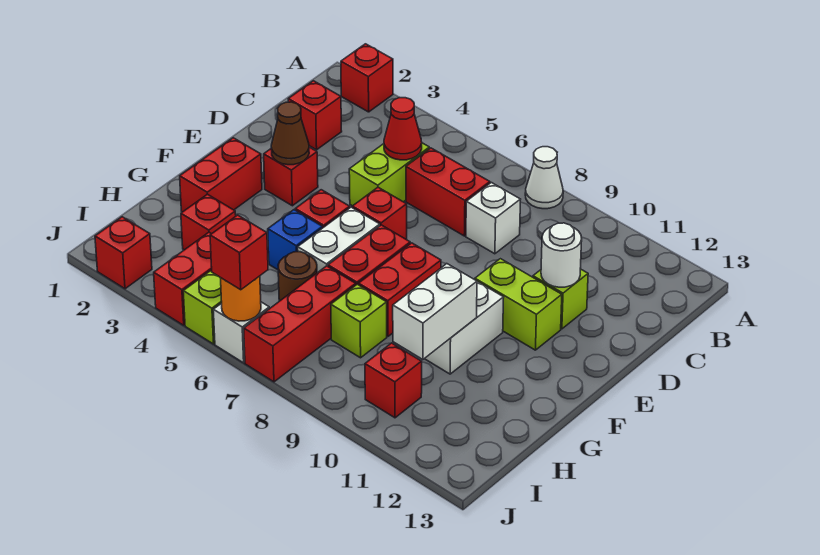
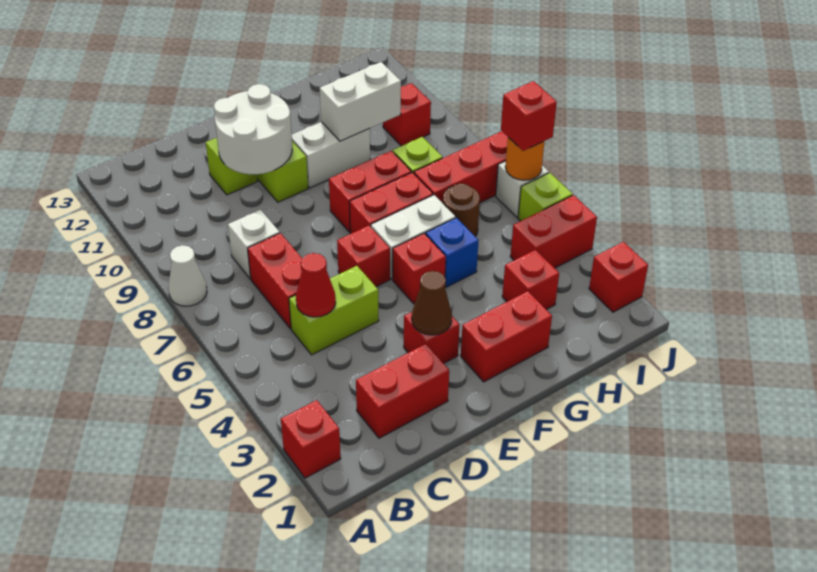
red 1x1 brick [288,81,342,150] -> red 1x2 brick [356,344,449,438]
white 1x1 round brick [541,223,582,287] -> white 2x2 round brick [214,84,292,174]

